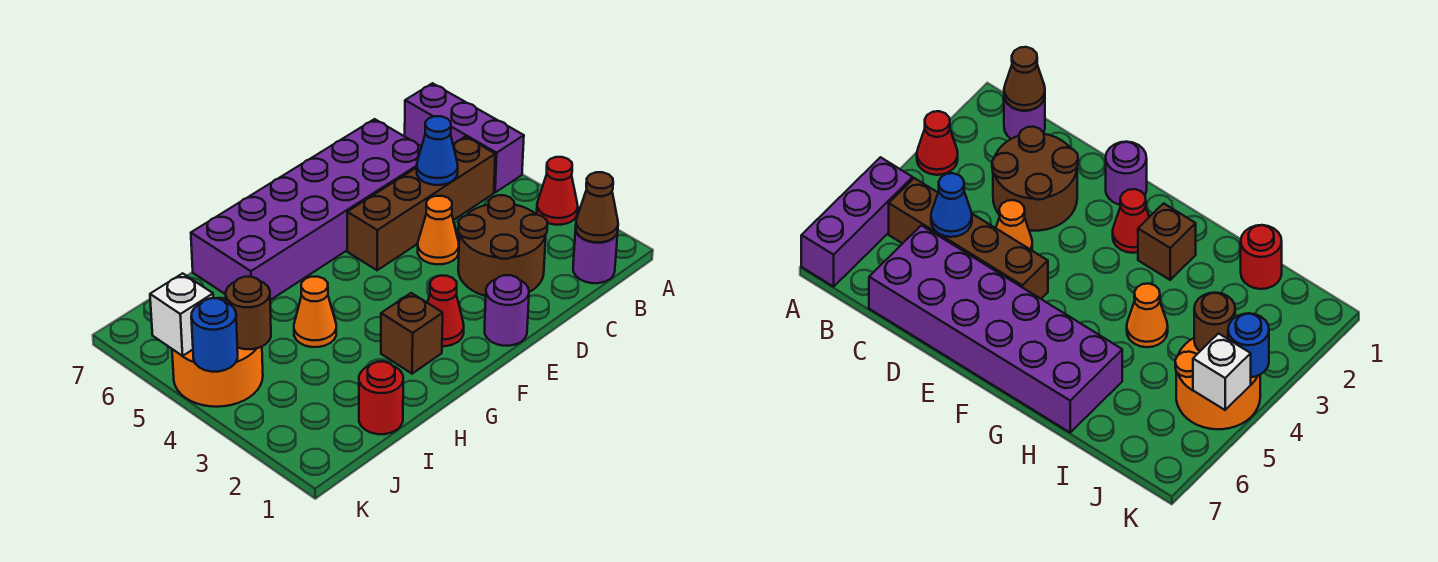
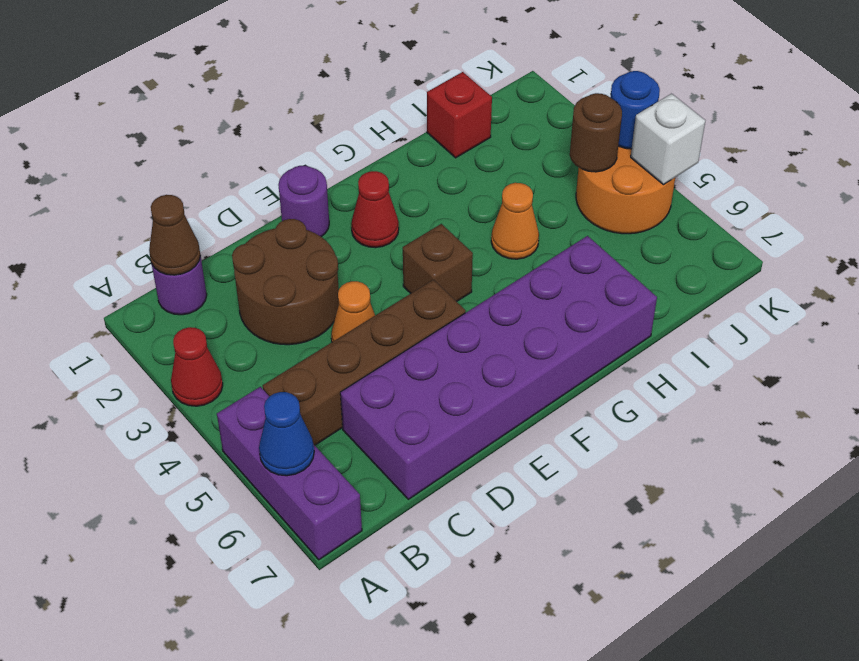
blue 1x1 cone [417,116,458,185] -> blue 1x1 cone moved to [259,392,314,476]
brown 1x1 brick [381,293,443,374] -> brown 1x1 brick moved to [403,224,473,302]
red 1x1 round brick [359,362,403,434] -> red 1x1 brick [427,72,492,158]

